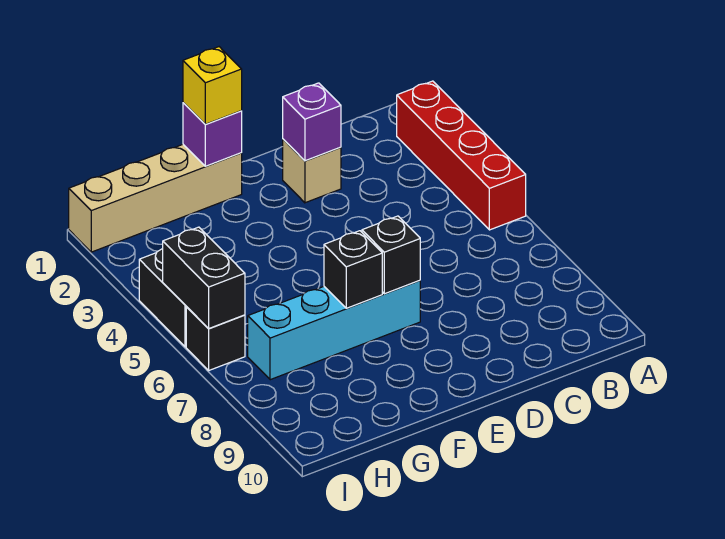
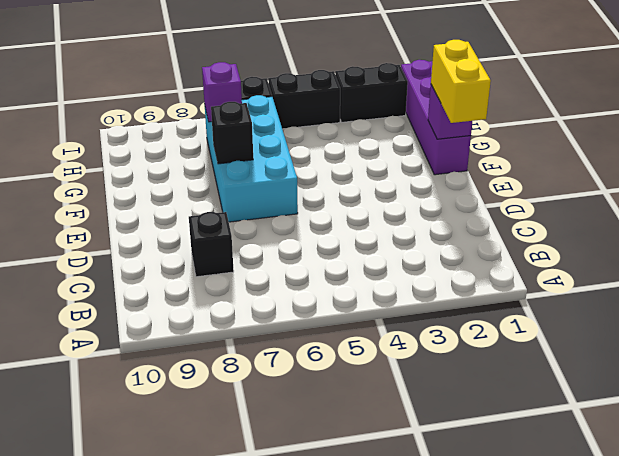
red 1x4 brick [397,81,526,230] -> none
tan 1x1 brick [283,139,341,203] -> none
purple 1x1 brick [283,83,341,161] -> purple 1x1 brick moved to [202,62,242,122]
cyan 1x4 brick [248,281,420,380] -> cyan 2x4 brick [205,95,298,222]
black 1x1 brick [362,216,420,294] -> black 1x1 brick moved to [189,212,234,277]
tan 1x4 brick [69,145,242,252] -> purple 1x4 brick [401,60,471,175]
yellow 1x1 brick [183,47,242,124] -> yellow 1x2 brick [431,40,491,123]
black 1x2 brick [163,227,245,329] -> black 1x2 brick moved to [335,63,408,122]

